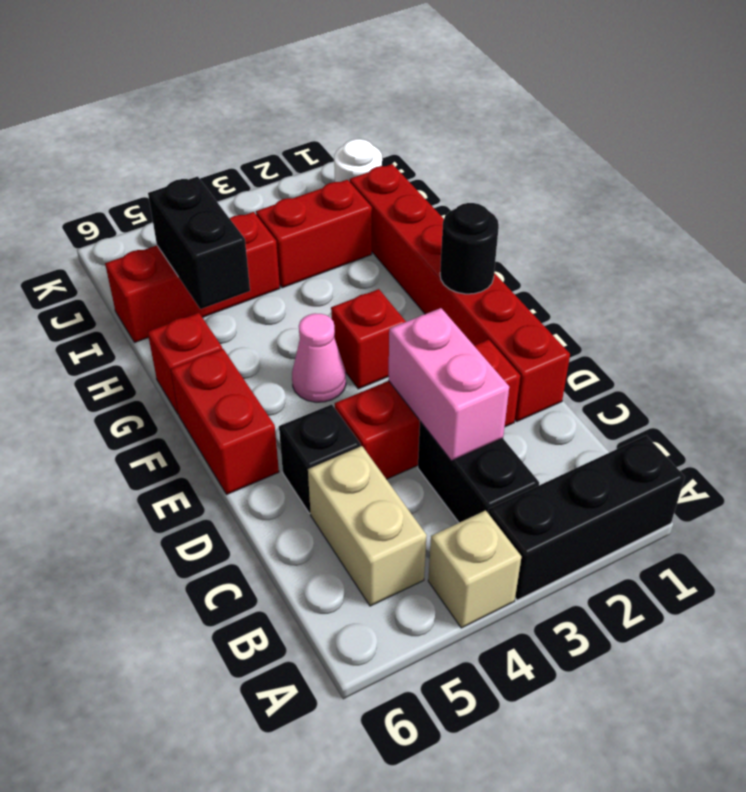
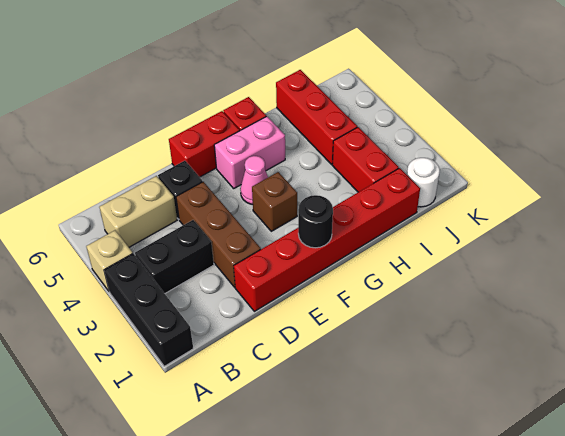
pink 1x2 brick [389,308,509,461] -> pink 1x2 brick moved to [214,116,285,188]
red 1x3 brick [335,340,520,479] -> brown 1x3 brick [176,182,261,287]
red 1x1 brick [331,289,406,389] -> brown 1x1 brick [252,172,297,231]
black 1x2 brick [148,177,250,309] -> none

